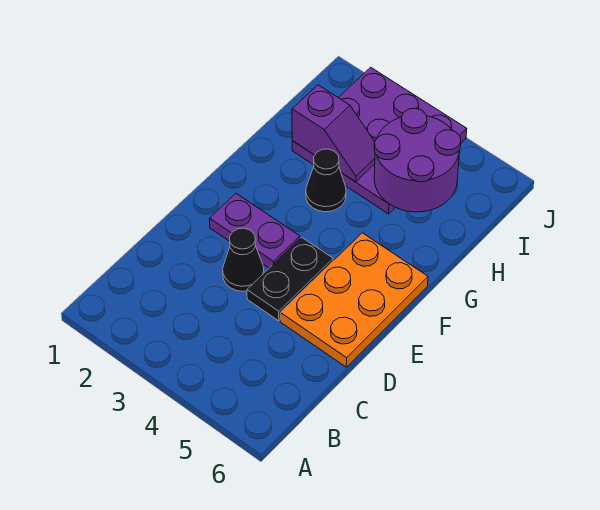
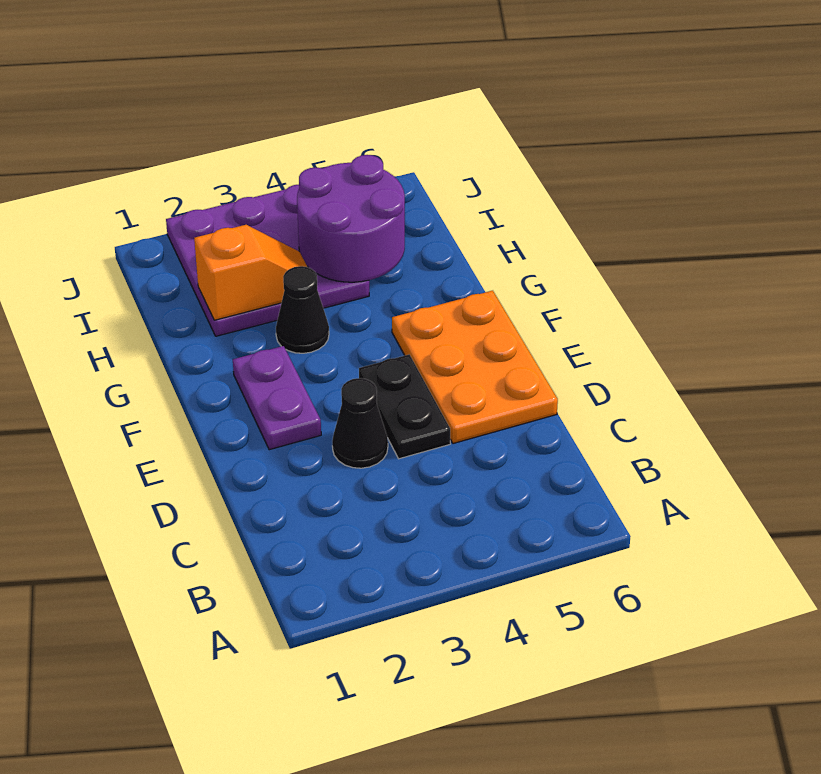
purple 1x2 plate [210,194,300,268] -> purple 1x2 plate turned to [233,346,321,450]
purple 1x2 slope [292,85,375,182] -> orange 1x2 slope [194,225,308,320]

